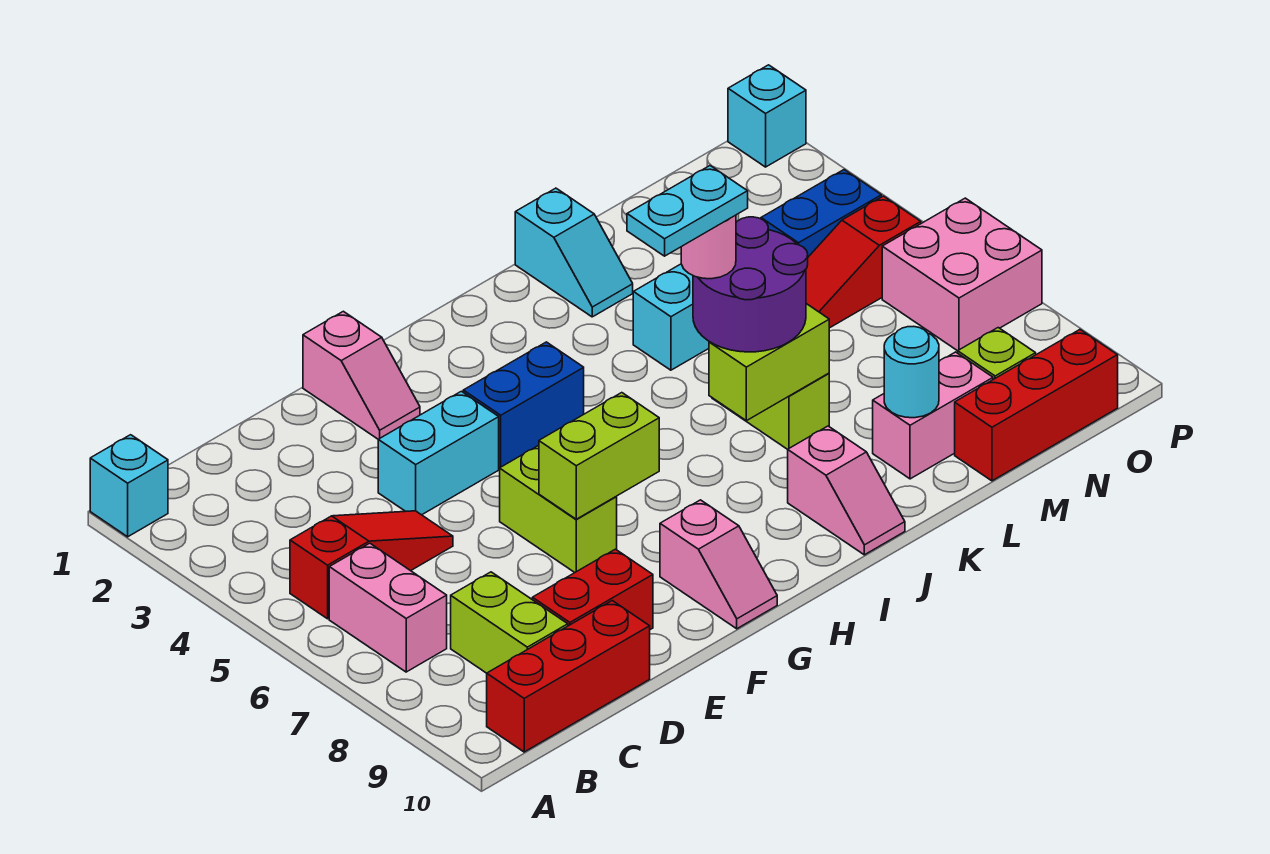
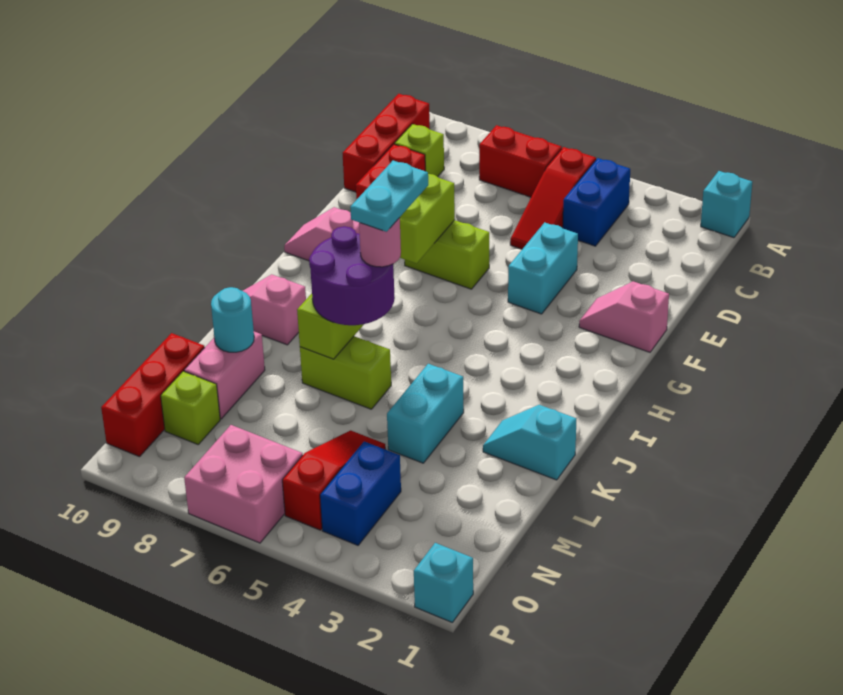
pink 1x2 brick [329,543,447,672] -> red 1x2 brick [479,125,562,197]
lime 1x2 brick [451,572,568,673] -> lime 1x1 brick [394,124,444,177]
blue 1x2 brick [463,342,584,468] -> blue 1x2 brick moved to [563,158,630,246]

